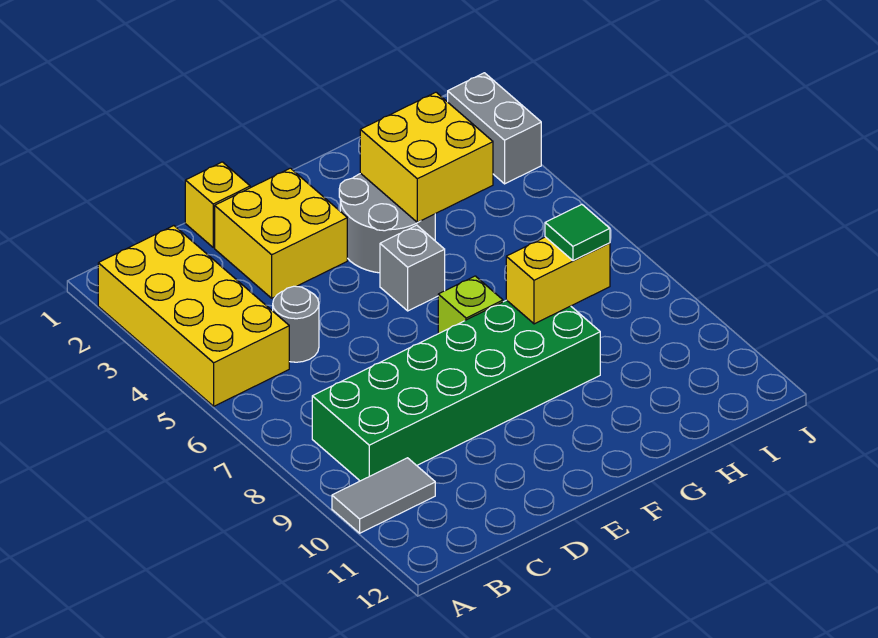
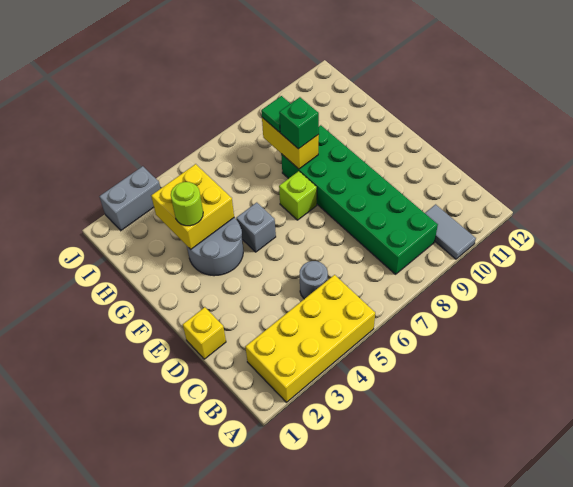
yellow 2x2 brick [215,168,347,298] -> none
none -> lime 1x1 round brick [171,182,203,226]
none -> green 1x1 brick [279,97,319,149]

